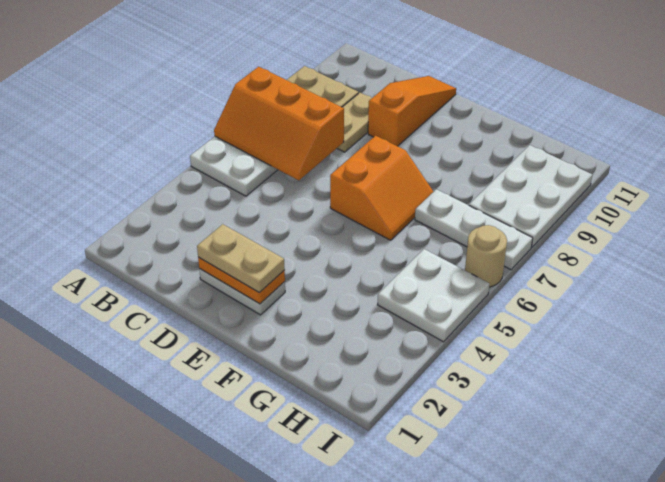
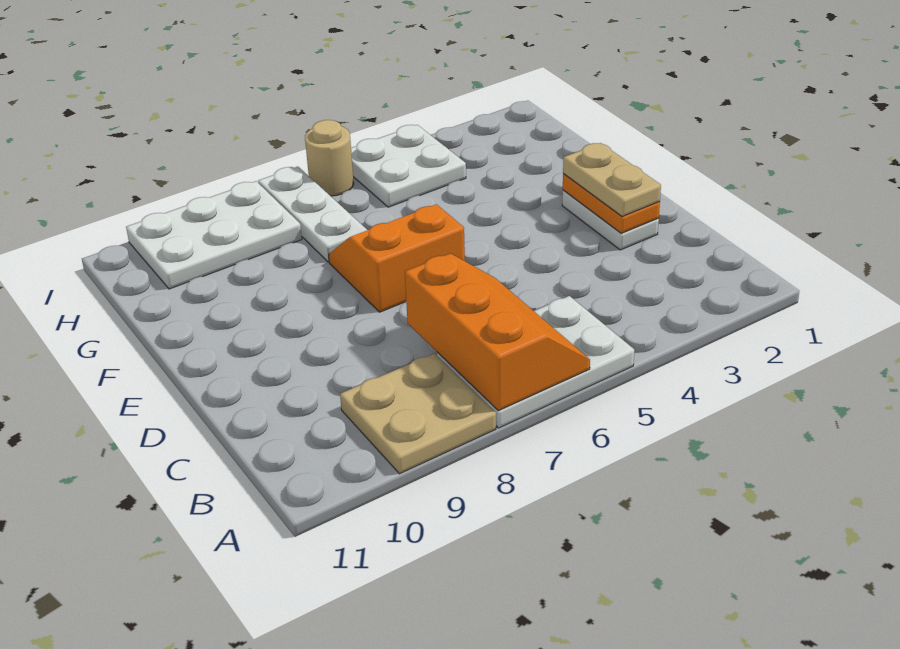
tan 1x2 plate [337,93,372,152] -> none
orange 1x3 slope [368,76,456,146] -> none

